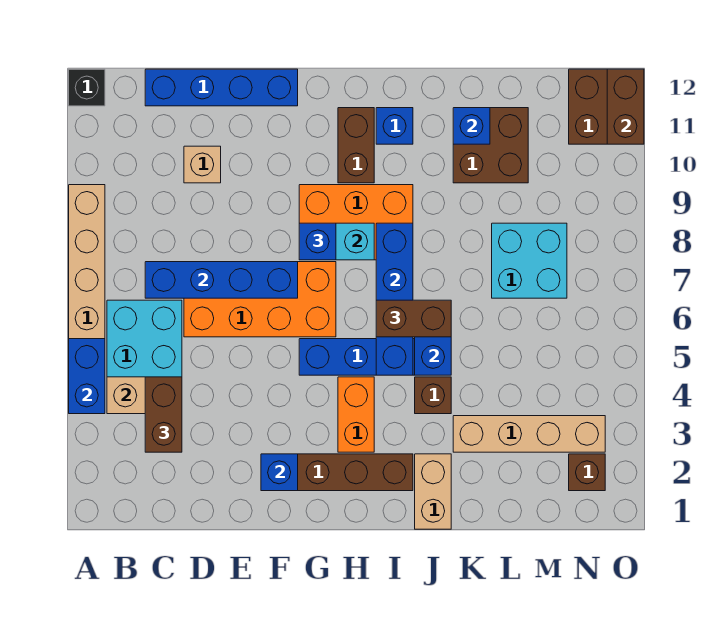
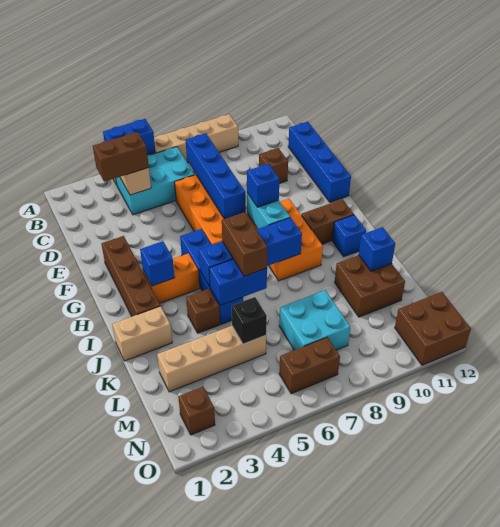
black 1x1 brick [69,69,105,106] -> black 1x1 brick moved to [232,297,267,344]
tan 1x1 brick [184,146,221,183] -> brown 1x1 brick [259,148,288,183]
blue 1x1 brick [261,454,298,491] -> blue 1x1 brick moved to [140,241,175,286]
tan 1x4 brick [453,416,605,452] -> tan 1x4 brick turned to [157,326,266,392]
brown 1x2 brick [607,69,644,144] -> brown 1x2 brick moved to [279,337,340,394]

